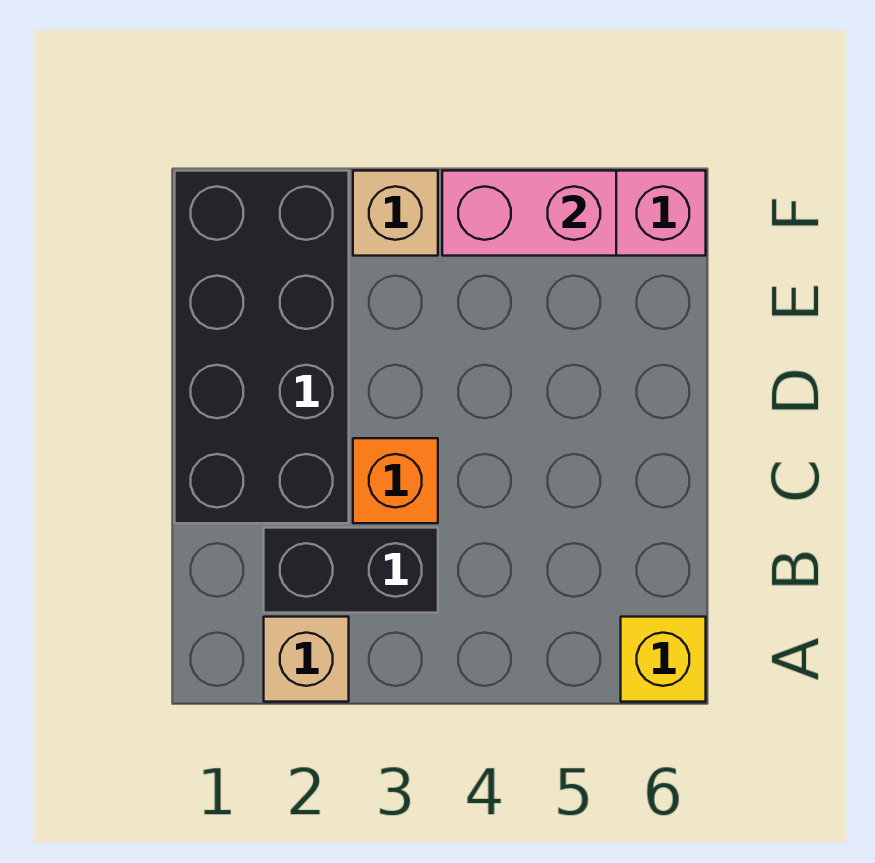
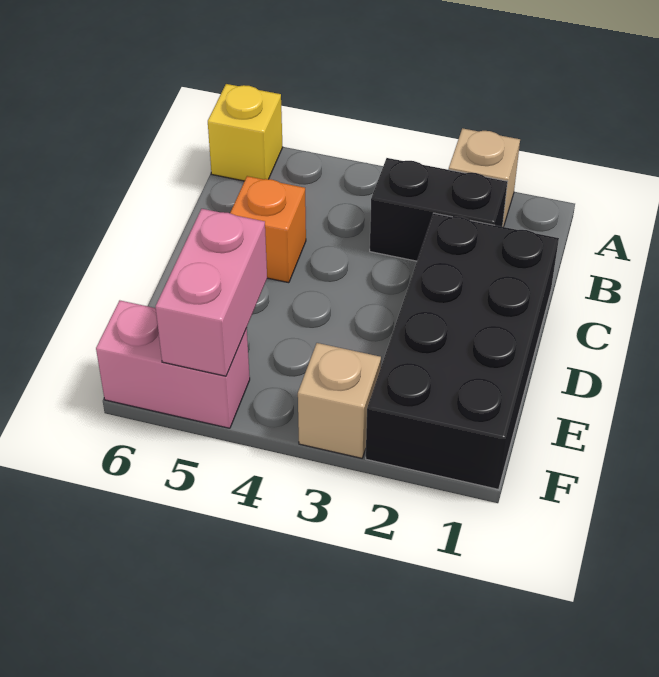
orange 1x1 brick [353,438,438,523] -> orange 1x1 brick moved to [230,176,306,283]
pink 1x2 brick [442,171,616,256] -> pink 1x2 brick turned to [155,209,267,376]

